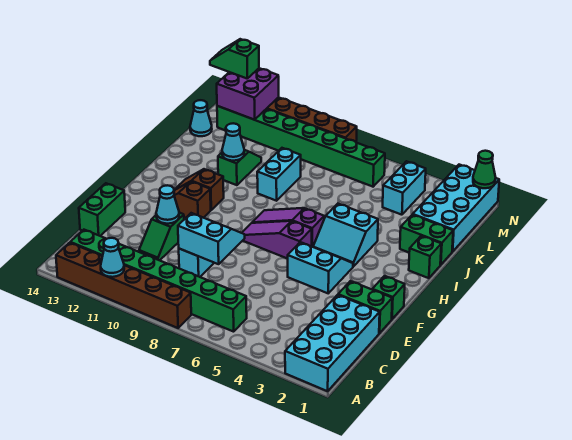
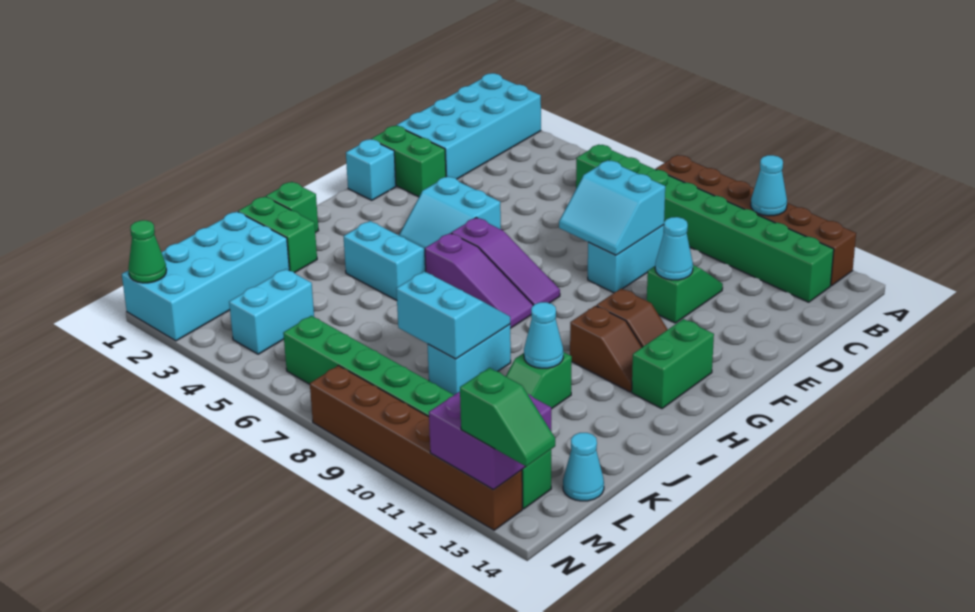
green 1x2 brick [79,183,125,236] -> green 1x2 brick moved to [632,319,714,409]
green 1x1 brick [372,276,405,319] -> cyan 1x1 brick [346,139,396,200]
none -> cyan 2x2 slope [396,271,510,359]

